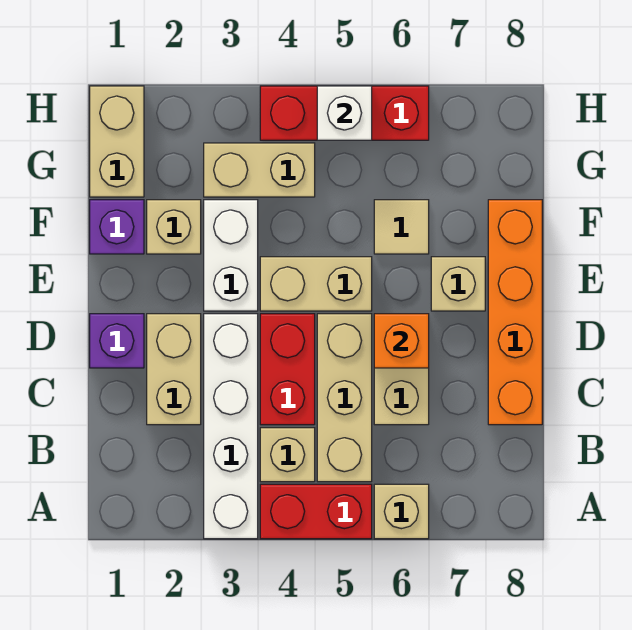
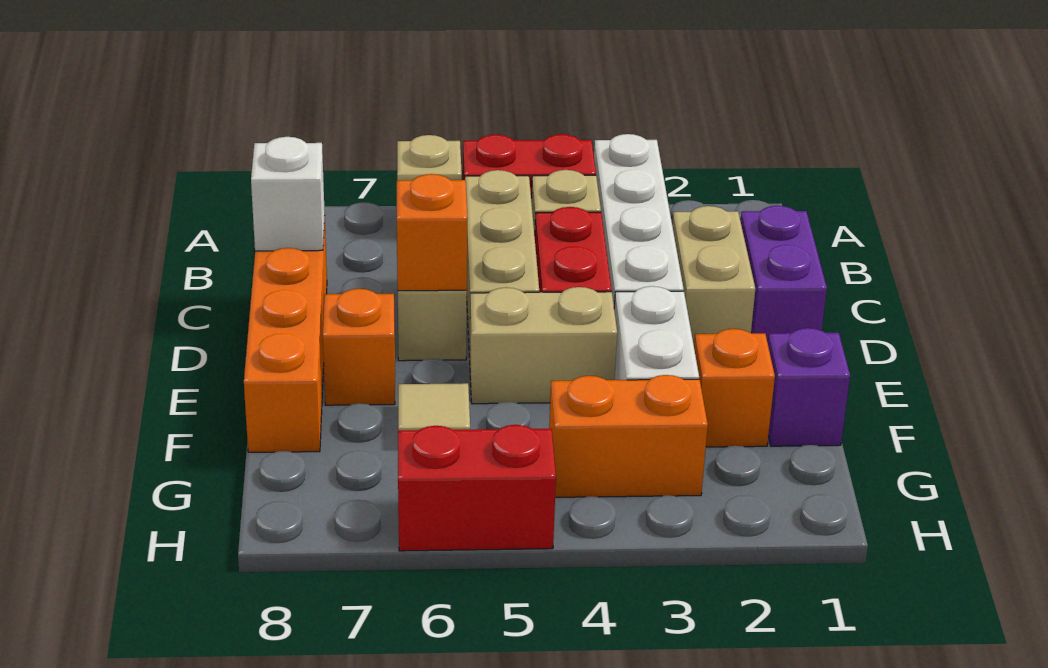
purple 1x1 brick [90,314,144,368] -> purple 1x2 brick [741,206,827,343]
tan 1x1 brick [431,257,485,311] -> orange 1x1 brick [323,289,395,405]
tan 1x1 brick [147,200,201,254] -> orange 1x1 brick [694,329,775,447]
tan 1x2 brick [90,86,144,197] -> none
tan 1x2 brick [204,143,315,197] -> orange 1x2 brick [549,375,708,497]
red 1x3 brick [260,86,429,140] -> red 1x2 brick [398,425,556,551]
white 1x1 brick [317,86,372,140] -> white 1x1 brick moved to [251,137,325,251]

